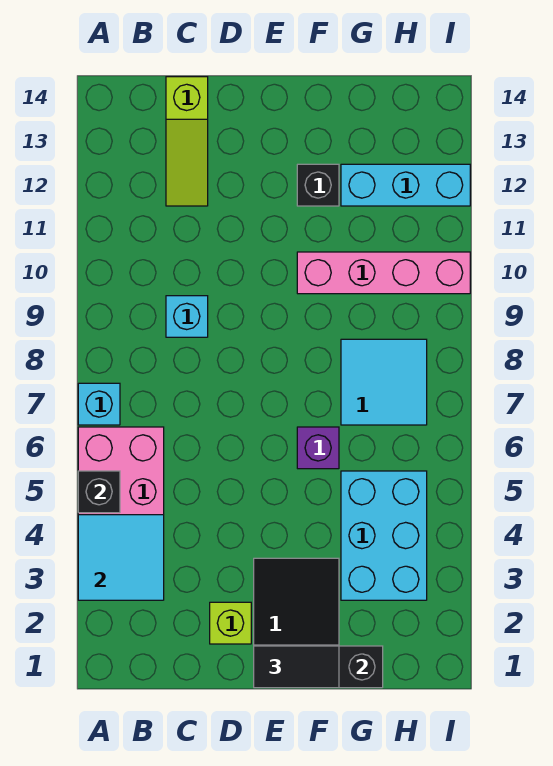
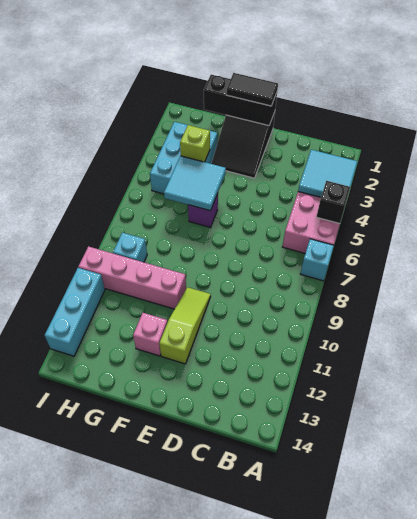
cyan 1x1 brick [166,296,208,337] -> cyan 1x1 brick moved to [113,233,147,262]
lime 1x3 slope [166,77,208,206] -> lime 1x3 slope moved to [159,287,211,364]
lime 1x1 brick [210,602,251,644] -> lime 1x1 brick moved to [180,125,210,162]
black 1x1 brick [297,164,339,206] -> pink 1x1 brick [133,313,167,356]
cyan 2x2 tile [341,339,427,425] -> cyan 2x2 tile moved to [164,156,226,211]
cyan 1x3 brick [341,164,470,206] -> cyan 1x3 brick turned to [45,268,105,356]

